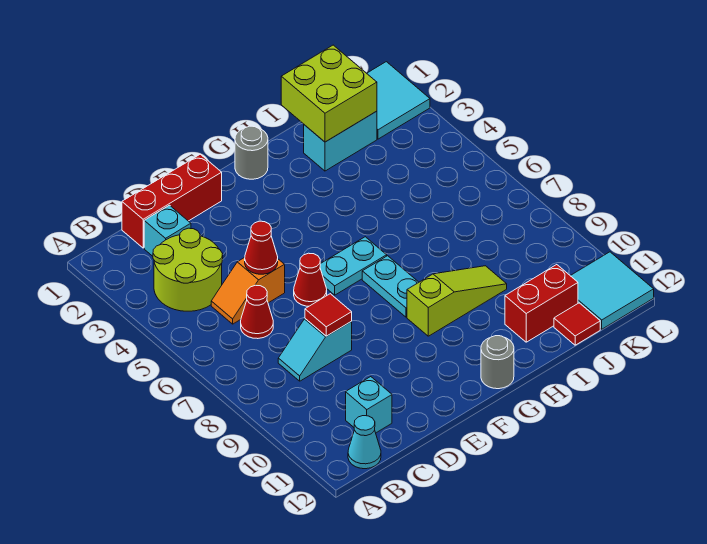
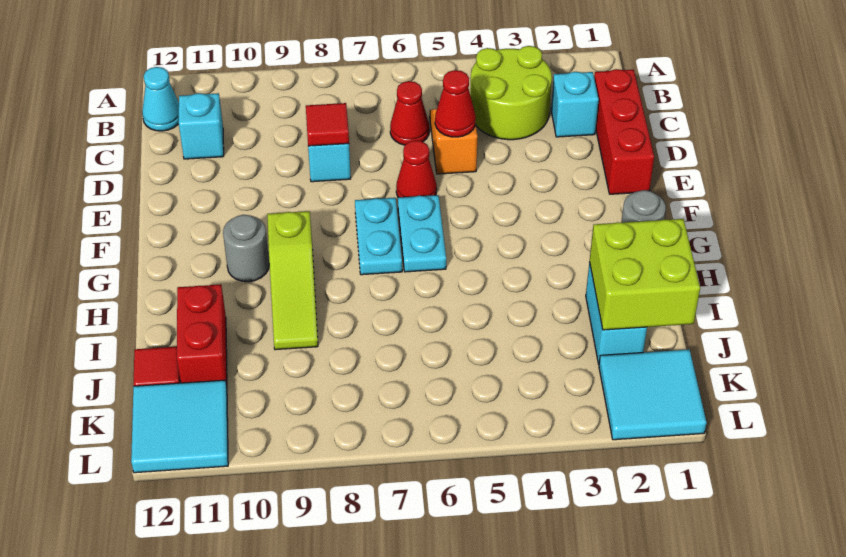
cyan 1x2 plate [362,256,419,317] -> cyan 1x2 plate turned to [355,198,402,275]
grey 1x1 round brick [481,336,514,389] -> grey 1x1 round brick moved to [223,215,269,282]

